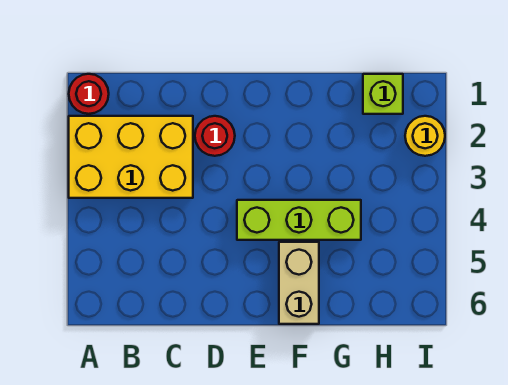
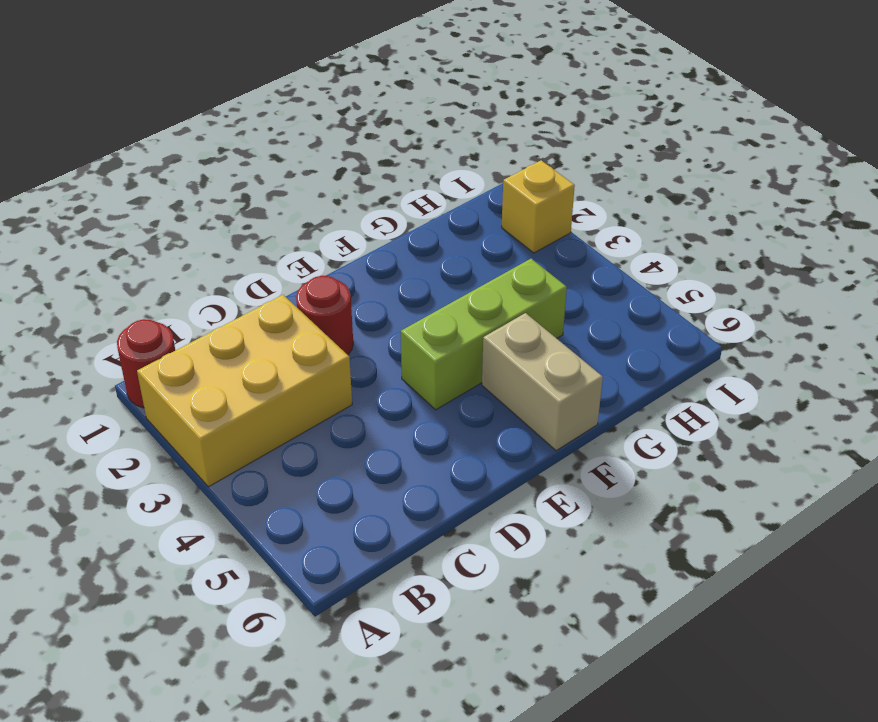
lime 1x1 brick [363,74,403,114] -> none
yellow 1x1 round brick [405,116,445,156] -> yellow 1x1 brick [502,160,575,253]

